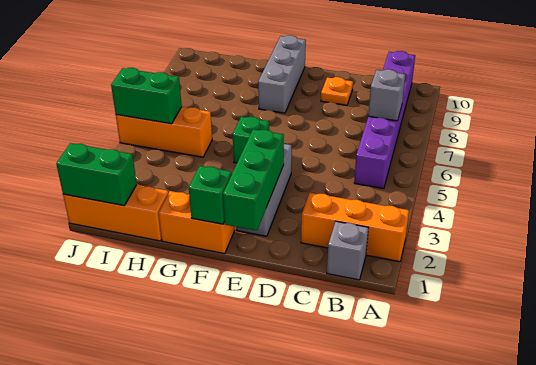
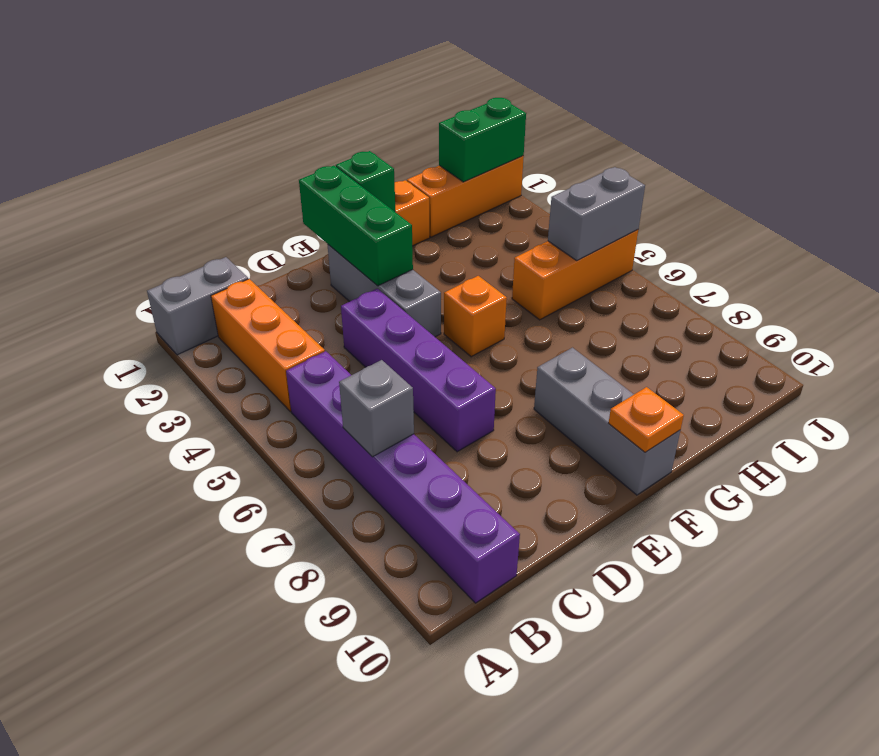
orange 1x3 brick [301,193,409,262] -> orange 1x3 brick turned to [211,279,325,411]
grey 1x1 brick [327,221,368,280] -> grey 1x2 brick [147,257,248,355]
none -> purple 1x4 brick [341,289,496,452]
orange 1x1 plate [321,77,353,105] -> orange 1x1 plate moved to [609,387,684,452]
green 1x1 brick [233,117,269,163] -> orange 1x1 brick [444,276,507,357]
green 1x2 brick [111,68,182,124] -> grey 1x2 brick [548,167,645,261]

